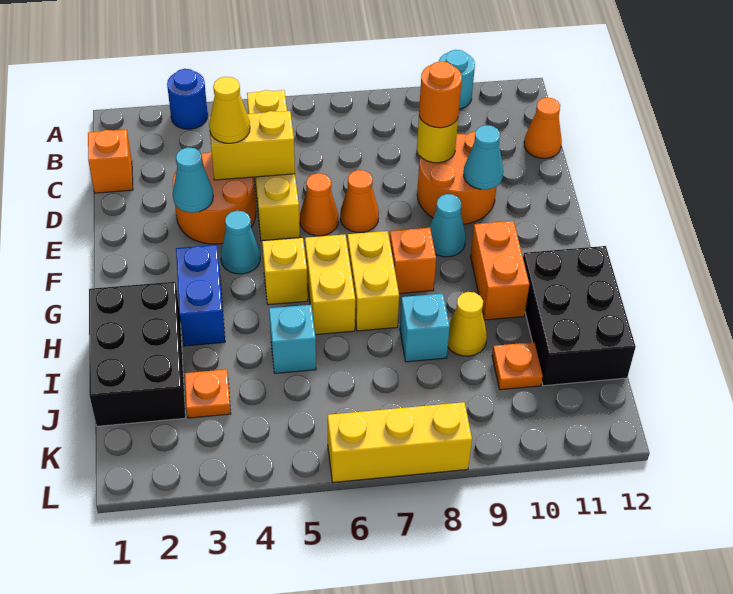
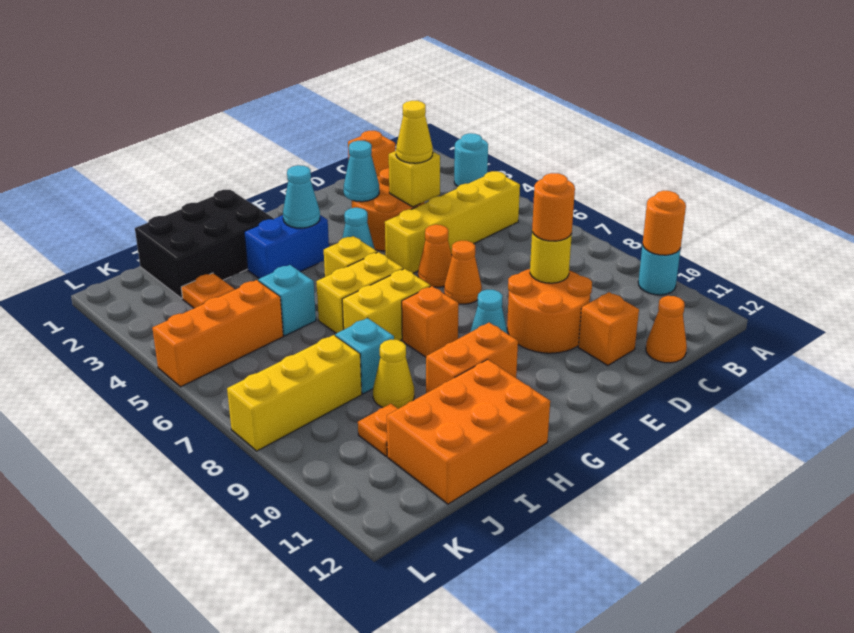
blue 1x1 round brick [167,69,208,129] -> cyan 1x1 round brick [454,133,488,186]
none -> orange 1x1 round brick [643,191,686,255]
yellow 1x2 brick [209,111,295,180] -> yellow 1x1 brick [389,151,440,207]
none -> orange 1x1 brick [578,292,639,365]
cyan 1x1 cone [464,125,503,190] -> cyan 1x1 cone moved to [283,165,320,228]
black 2x3 brick [523,246,636,386] -> orange 2x3 brick [387,359,550,504]
none -> orange 1x3 brick [152,280,283,387]
yellow 1x3 brick [328,402,472,482] -> yellow 1x3 brick turned to [227,335,362,451]

